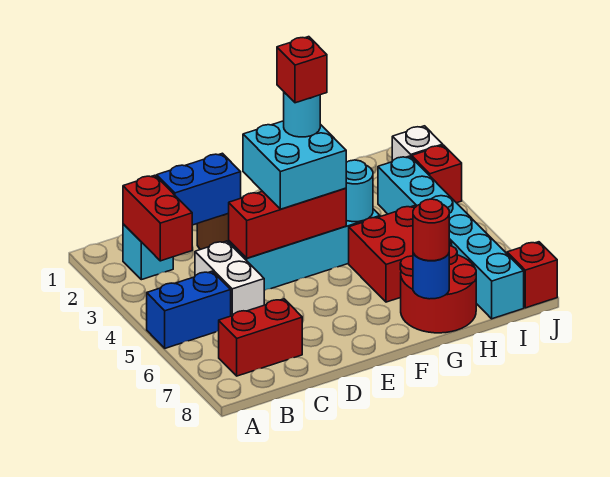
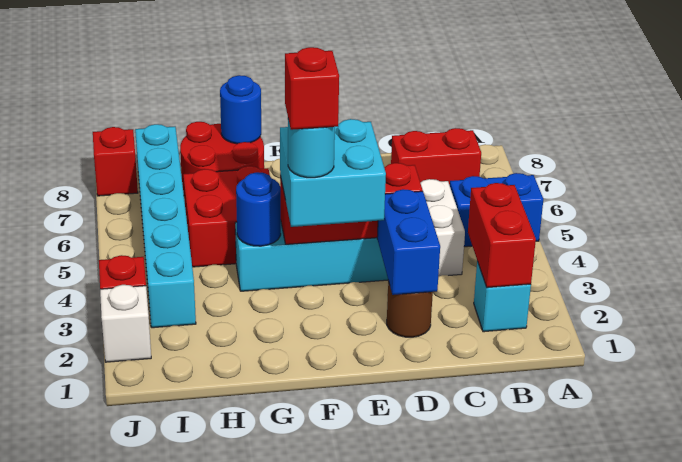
blue 1x2 brick [157,153,241,225] -> blue 1x2 brick turned to [377,189,440,295]
cyan 1x1 round brick [346,160,373,222] -> blue 1x1 round brick [236,172,281,246]
red 1x1 round brick [413,199,449,261] -> none

